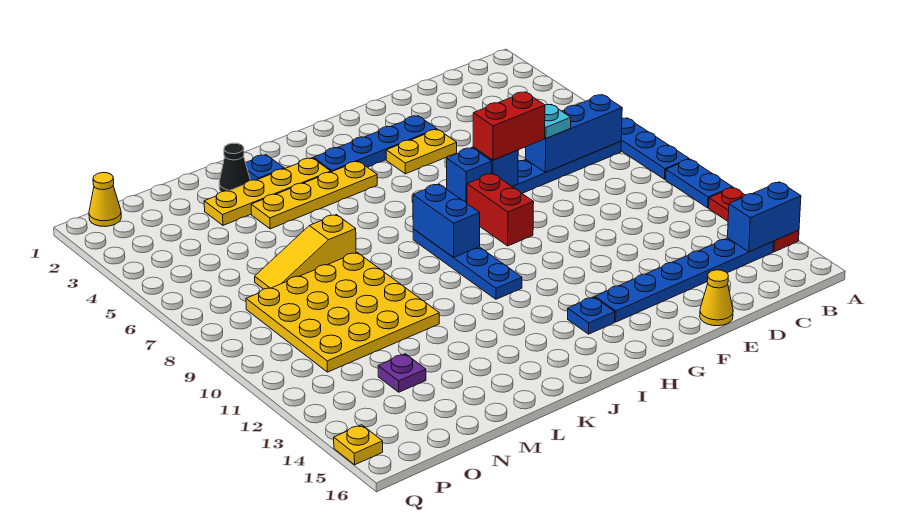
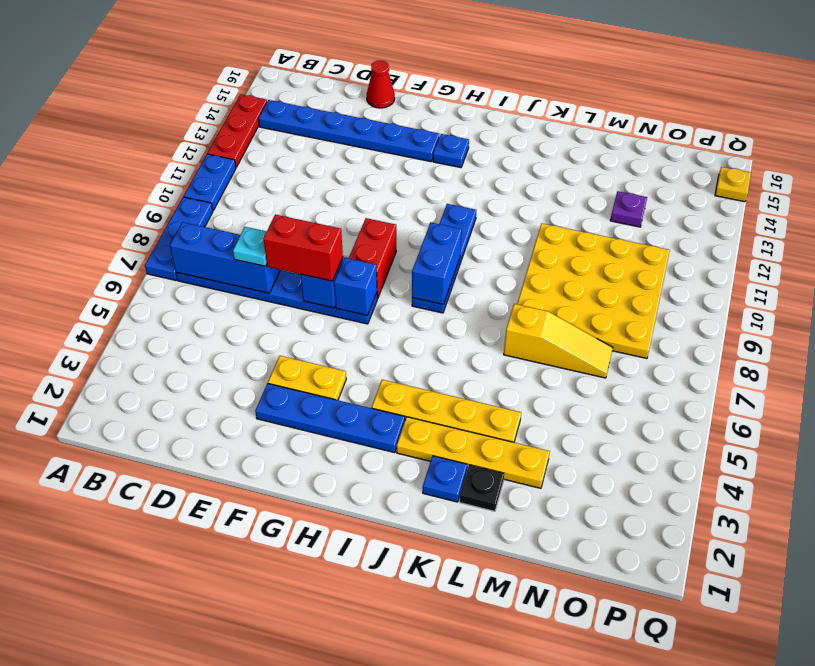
blue 1x2 brick [727,182,801,252] -> none
yellow 1x1 cone [700,270,733,326] -> red 1x1 cone [367,61,395,108]
black 1x1 cone [219,143,250,192] -> black 1x1 plate [460,465,504,511]
yellow 1x1 cone [89,173,121,227] -> none

